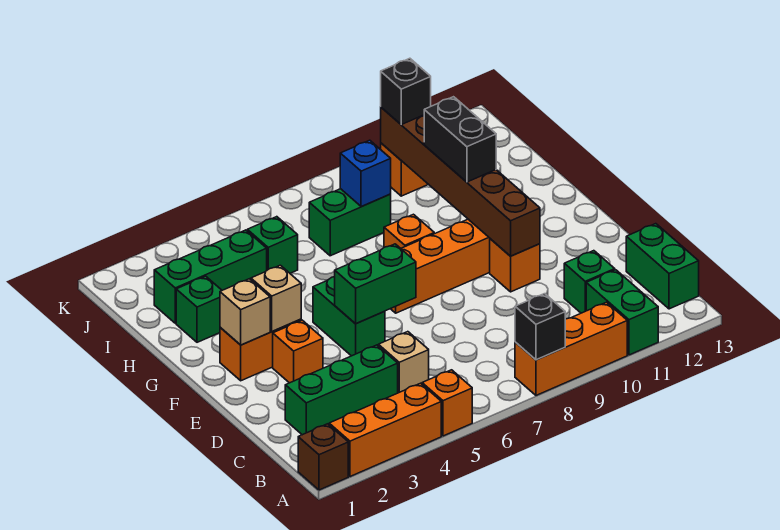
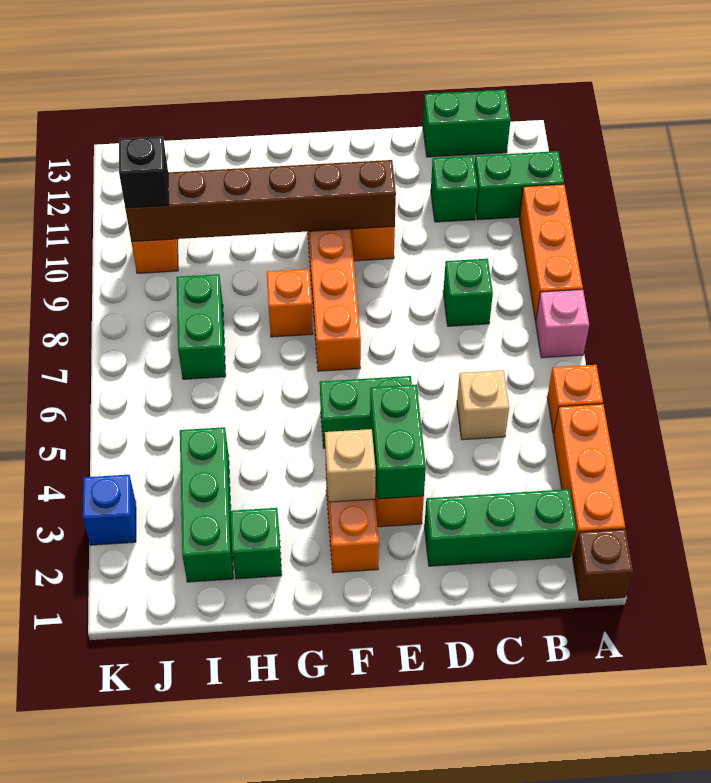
none -> pink 1x1 brick [536,289,589,358]
black 1x1 brick [515,294,565,360] -> none
green 1x3 brick [285,345,398,435] -> green 1x3 brick turned to [424,489,576,566]
green 1x2 brick [335,244,416,324] -> green 1x2 brick moved to [370,385,426,499]
tan 1x1 brick [220,279,270,345] -> none
black 1x2 brick [424,97,496,182] -> none
green 1x1 brick [247,217,298,273] -> green 1x1 brick moved to [443,259,493,326]
blue 1x1 brick [340,140,391,207] -> blue 1x1 brick moved to [83,475,136,545]

